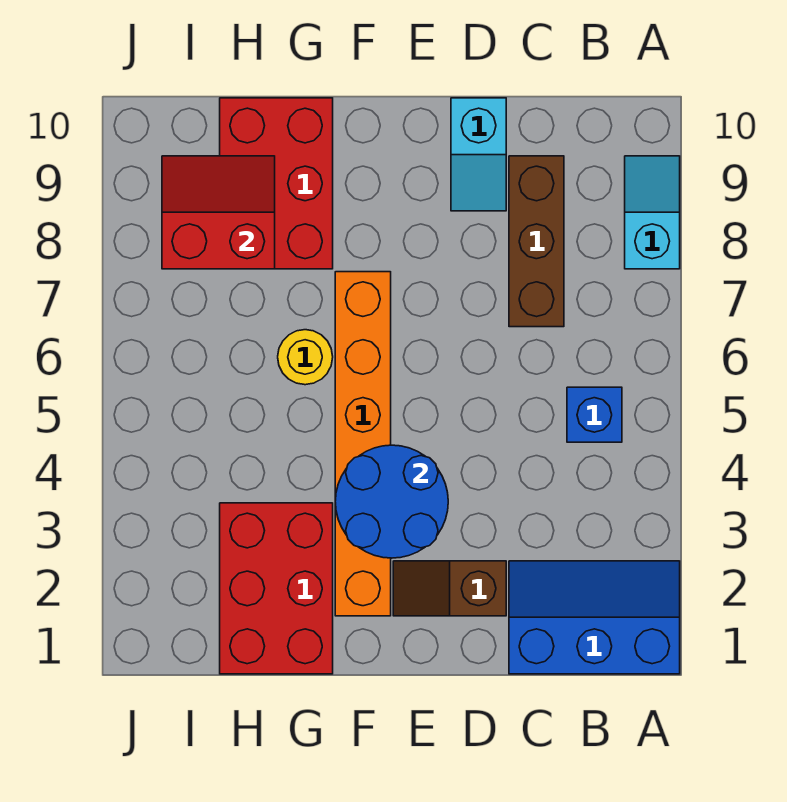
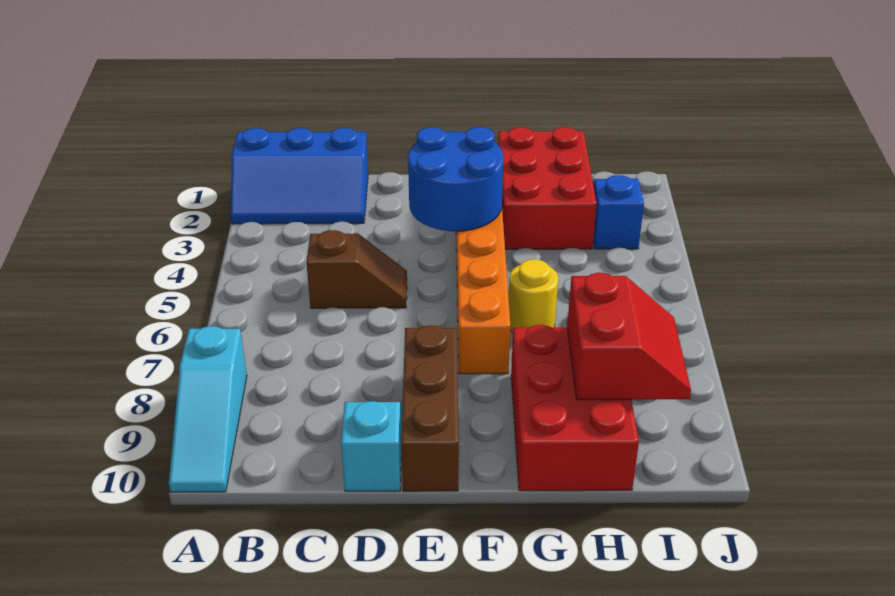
cyan 1x2 slope [625,156,680,269] -> cyan 1x3 slope [169,326,247,492]
blue 1x1 brick [567,387,622,442] -> blue 1x1 brick moved to [593,175,644,249]
brown 1x3 brick [509,156,564,327] -> brown 1x3 brick moved to [401,325,459,491]
brown 1x2 slope [393,561,506,616] -> brown 1x2 slope moved to [306,230,407,308]
red 2x2 slope [162,156,275,269] -> red 2x2 slope turned to [567,273,691,400]

